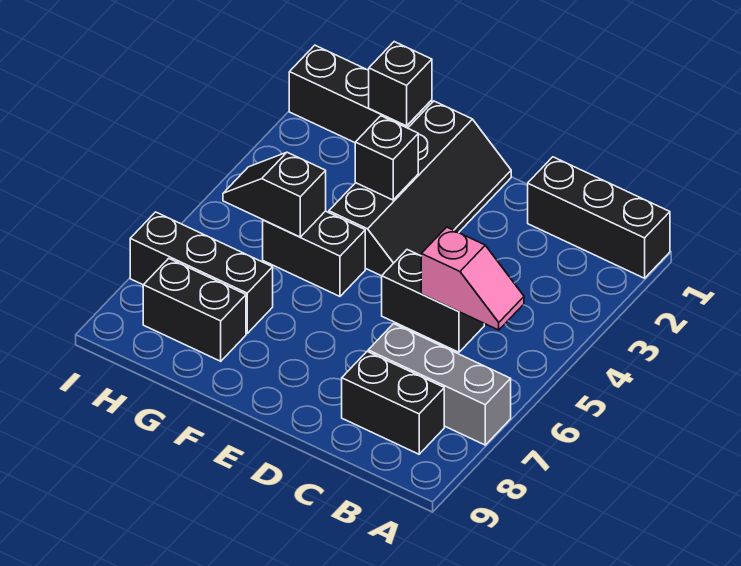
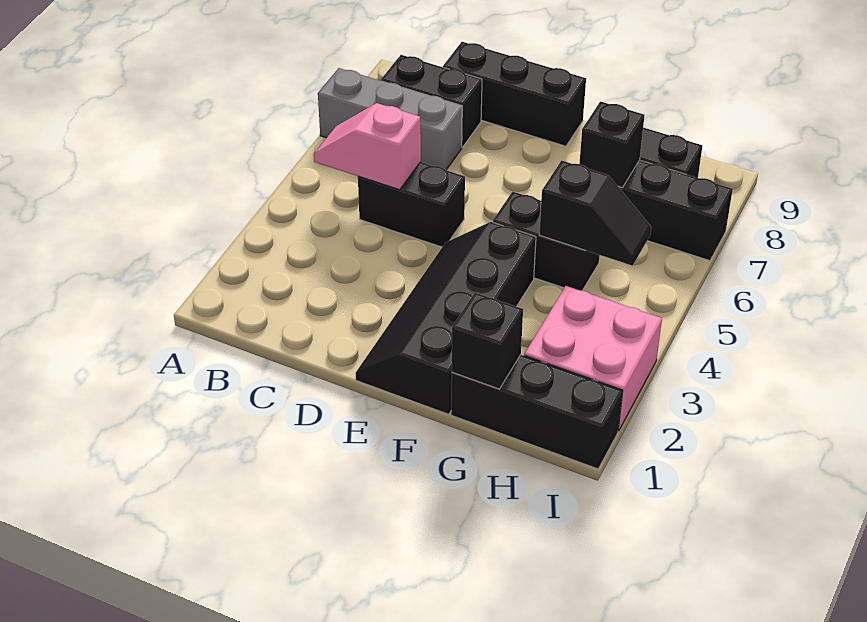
black 1x3 brick [528,157,670,278] -> black 1x3 brick moved to [443,42,586,146]
black 1x1 brick [355,116,418,200] -> black 1x1 brick moved to [579,102,645,188]
none -> pink 2x2 brick [524,286,662,431]

